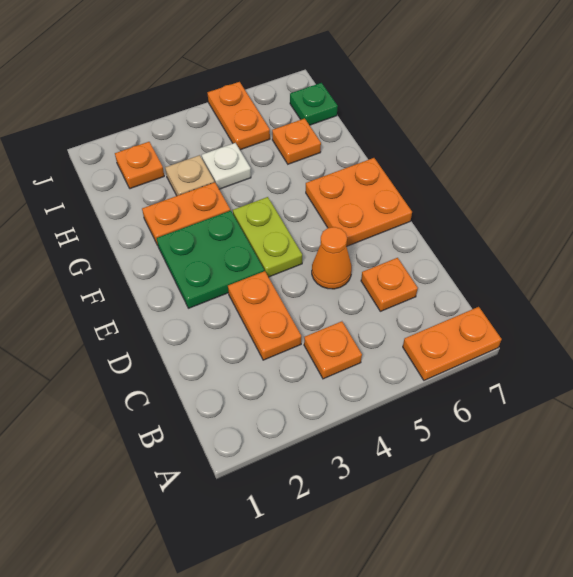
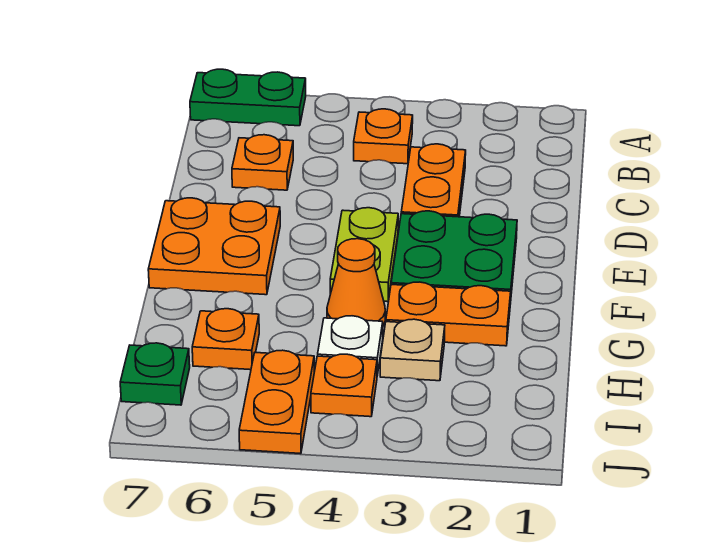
orange 1x2 plate [403,307,501,380] -> green 1x2 plate [190,69,306,126]
orange 1x1 cone [312,227,352,289] -> orange 1x1 cone moved to [327,239,385,325]
orange 1x1 plate [115,142,164,189] -> orange 1x1 plate moved to [311,354,377,417]

